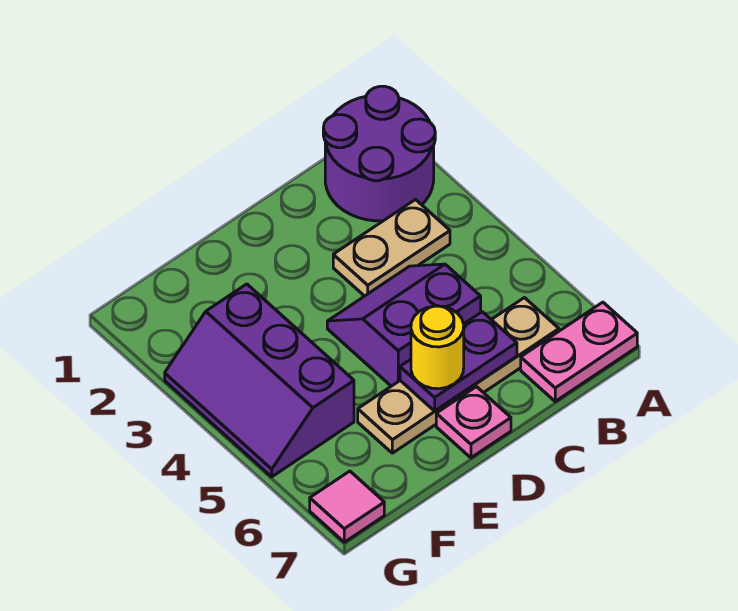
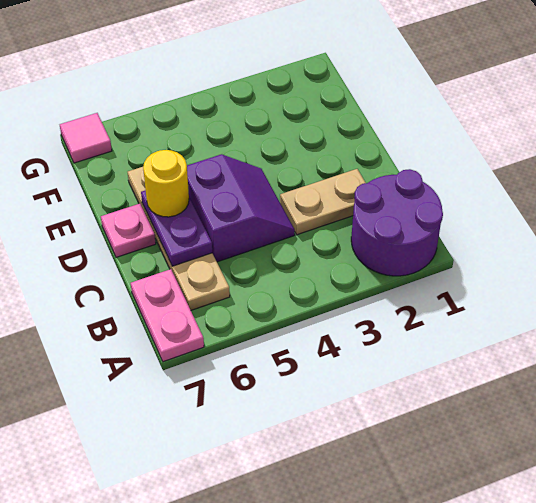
tan 1x2 plate [333,200,450,296] -> tan 1x2 plate turned to [280,169,366,235]
purple 2x3 slope [165,284,354,477] -> none

